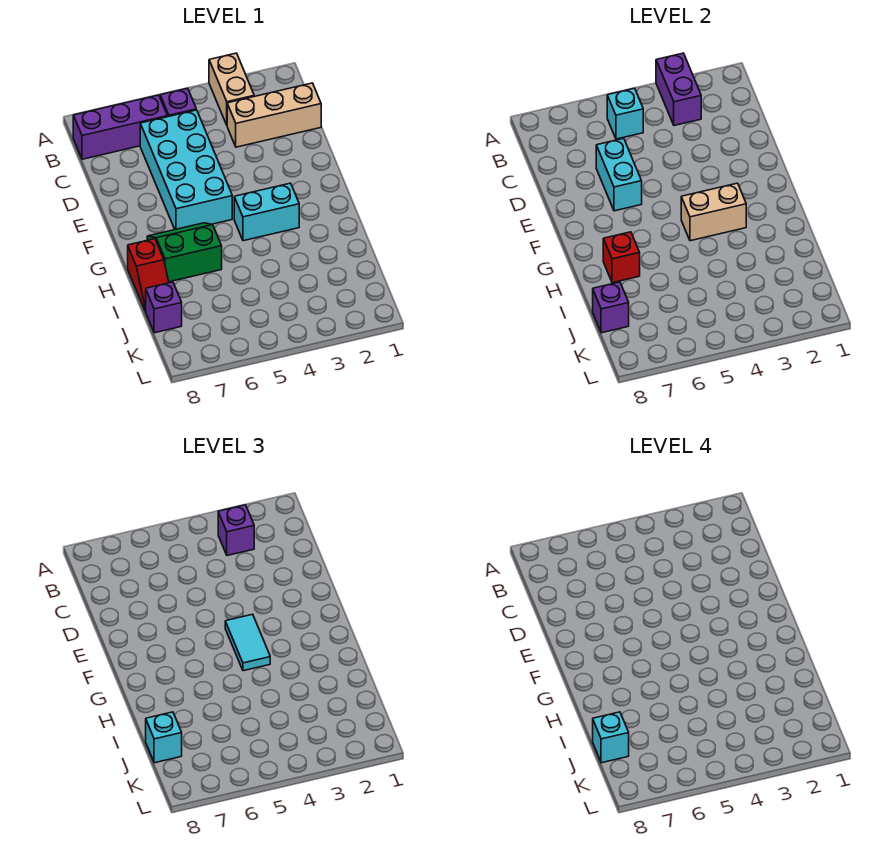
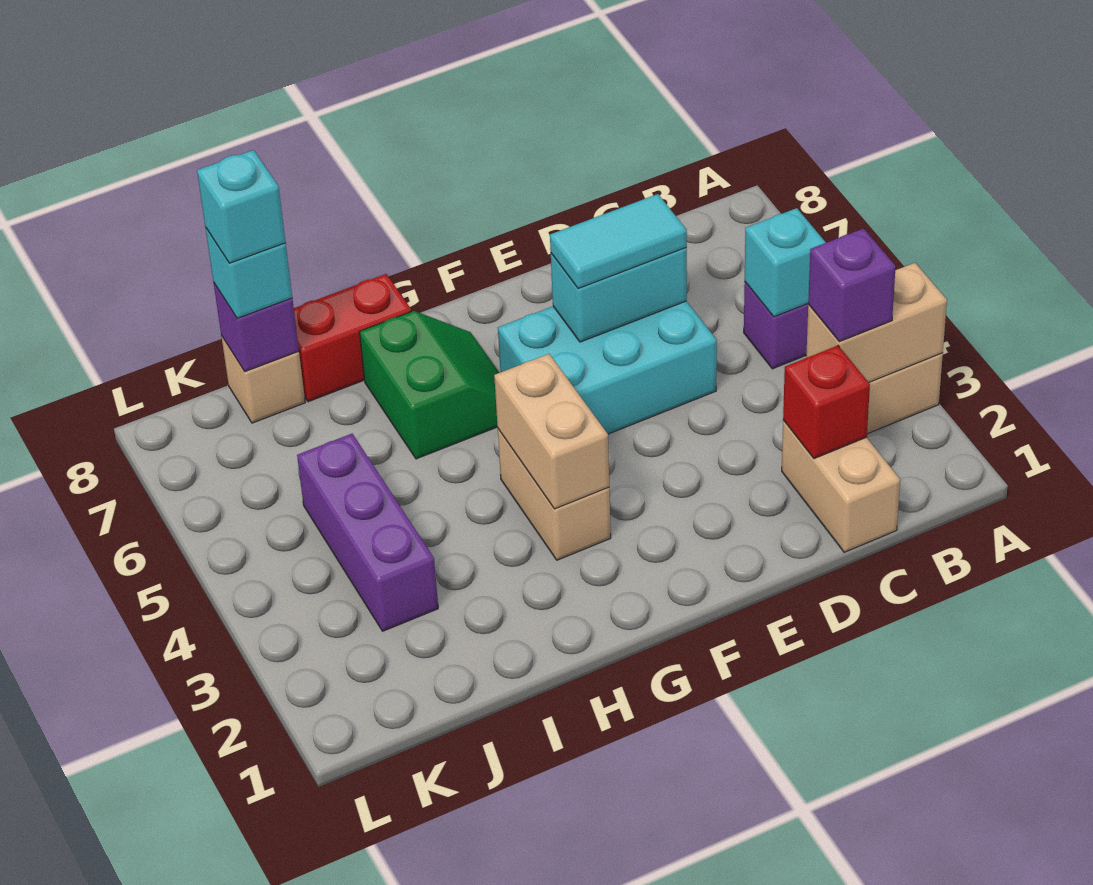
purple 1x2 brick [656,53,701,126] -> tan 1x2 brick [806,263,947,382]
purple 1x3 brick [73,95,167,159] -> purple 1x3 brick moved to [297,434,438,631]
tan 1x3 brick [227,83,321,147] -> tan 1x2 brick [782,420,900,552]
cyan 2x4 brick [140,110,232,229] -> cyan 2x3 brick [498,301,717,434]
cyan 1x2 tile [225,614,270,671] -> cyan 1x2 tile moved to [550,194,687,289]
cyan 1x2 brick [234,183,299,241] -> tan 1x2 brick [498,429,611,560]
red 1x1 brick [603,232,640,283] -> red 1x1 brick moved to [783,346,870,459]
red 1x2 slope [128,239,169,311] -> red 1x2 brick [294,274,411,402]
purple 1x1 brick [146,282,182,333] -> tan 1x1 brick [221,336,305,423]

